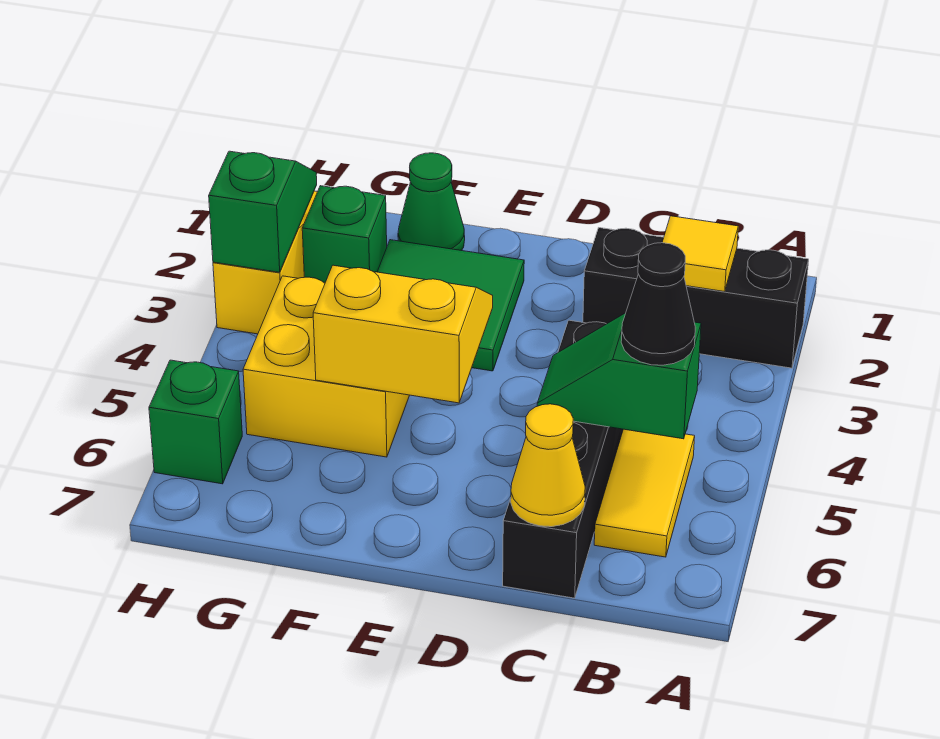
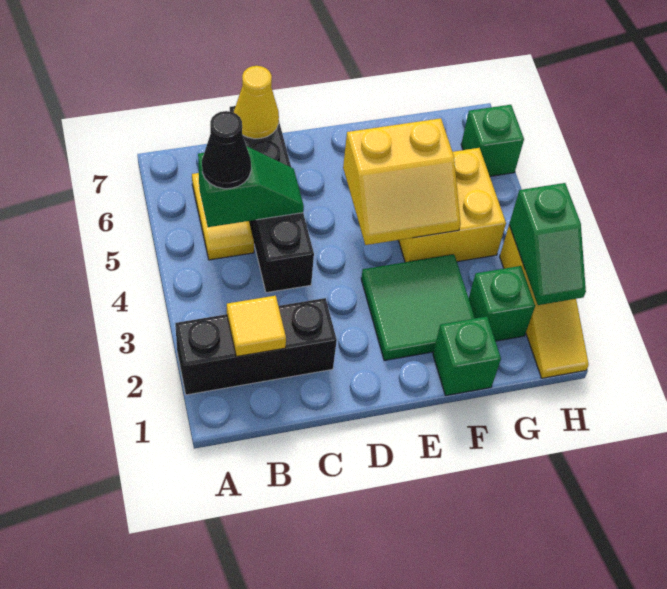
green 1x1 cone [398,153,465,251] -> green 1x1 brick [433,317,501,396]

